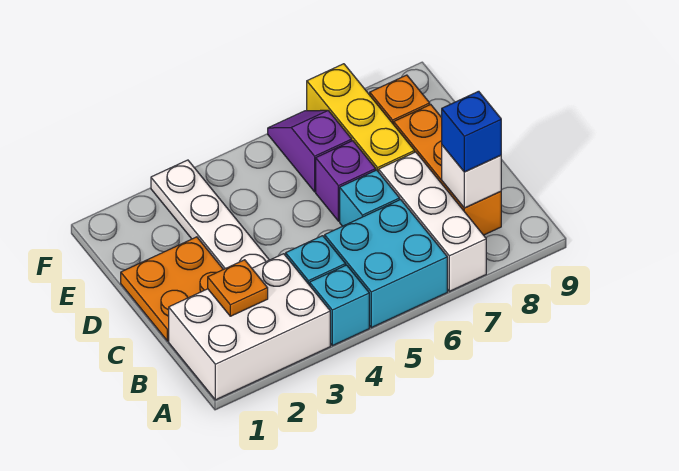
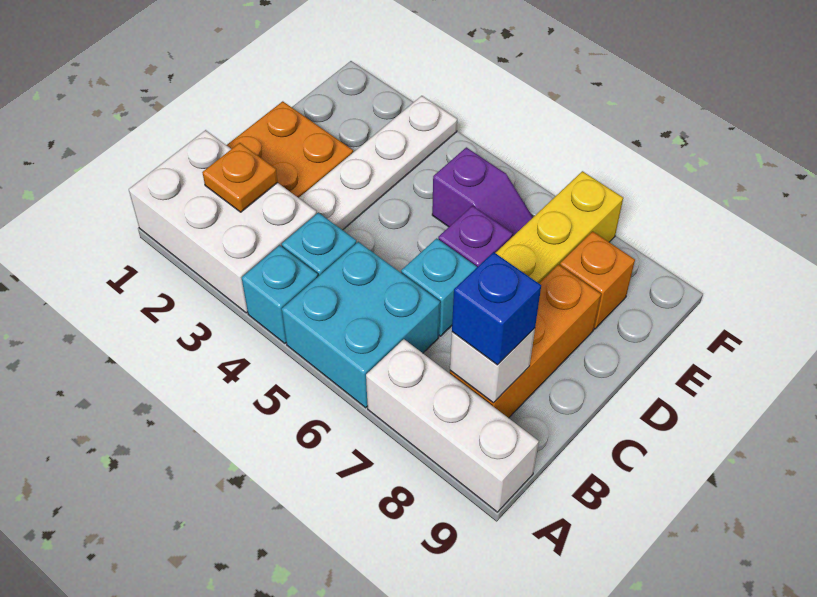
white 1x3 brick [379,152,486,291] -> white 1x3 brick turned to [366,339,539,512]
purple 1x2 slope [268,110,352,192] -> purple 1x2 slope turned to [432,147,533,237]

